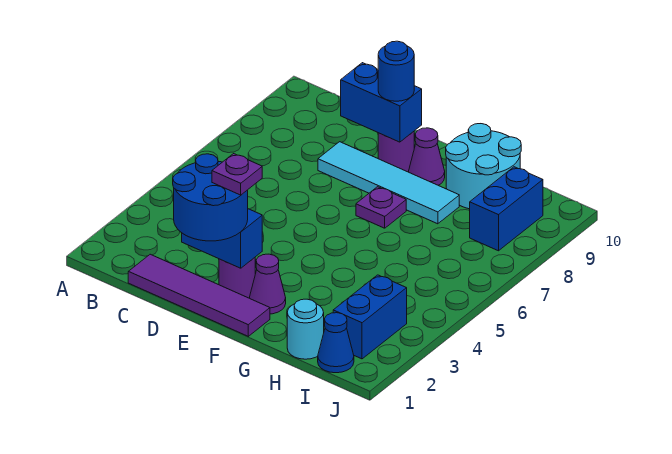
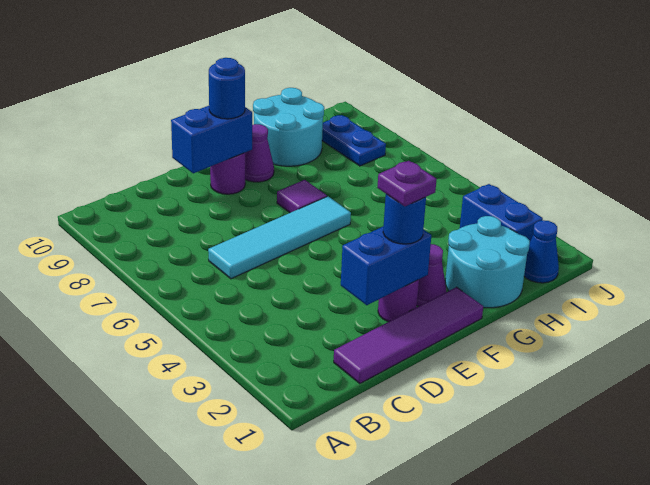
blue 2x2 round brick [173,154,248,241] -> blue 1x1 round brick [383,194,426,244]
cyan 1x4 tile [318,142,459,224] -> cyan 1x4 tile moved to [208,196,351,279]
purple 1x1 plate [356,187,406,228] -> purple 1x1 tile [277,180,327,213]
cyan 1x1 round brick [287,299,324,359] -> cyan 2x2 round brick [445,216,530,308]
blue 1x2 brick [470,167,543,251] -> blue 1x2 plate [322,115,386,166]

